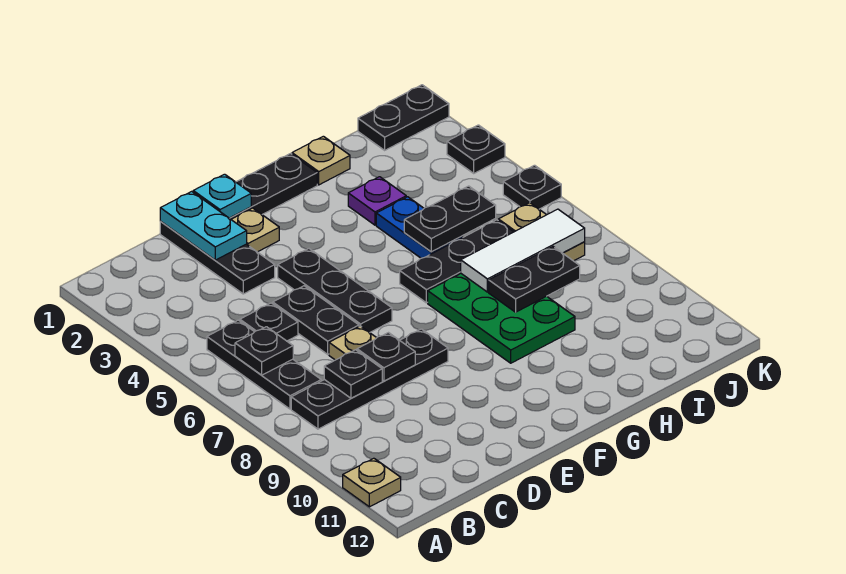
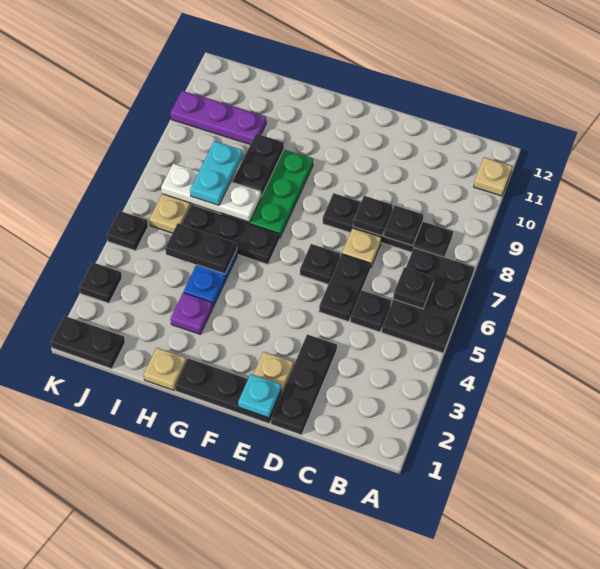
black 1x3 plate [207,320,321,409] -> black 2x3 plate [382,248,474,353]
cyan 1x2 plate [160,191,247,260] -> cyan 1x2 plate moved to [190,141,243,205]
black 1x3 plate [278,249,392,333] -> black 1x1 plate [300,244,340,284]
white 1x3 tile [461,209,585,292] -> white 1x3 plate [161,163,261,222]
black 1x2 plate [489,247,580,312] -> black 1x2 plate turned to [233,134,284,197]
none -> purple 1x3 plate [171,91,266,144]

